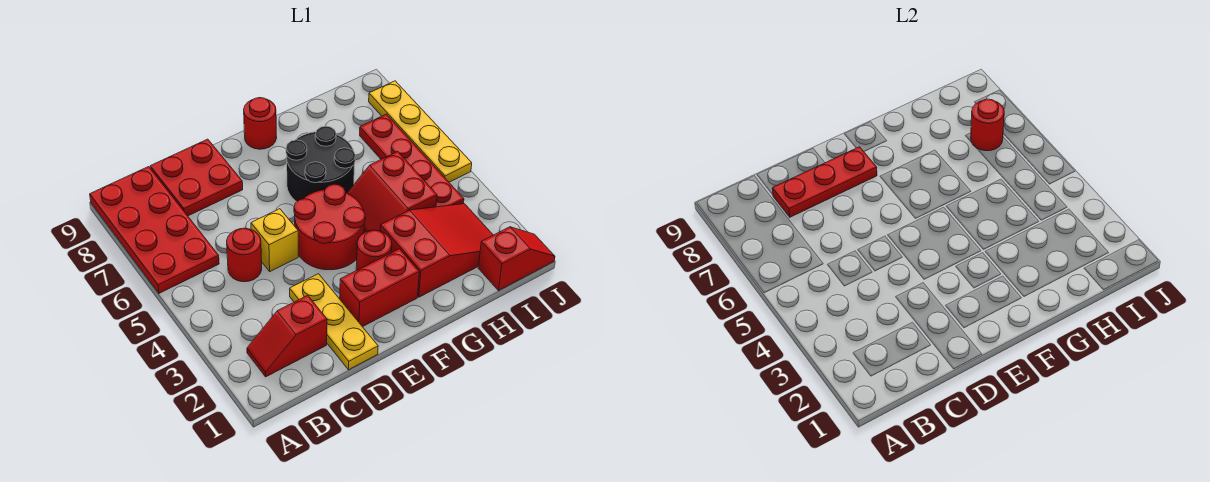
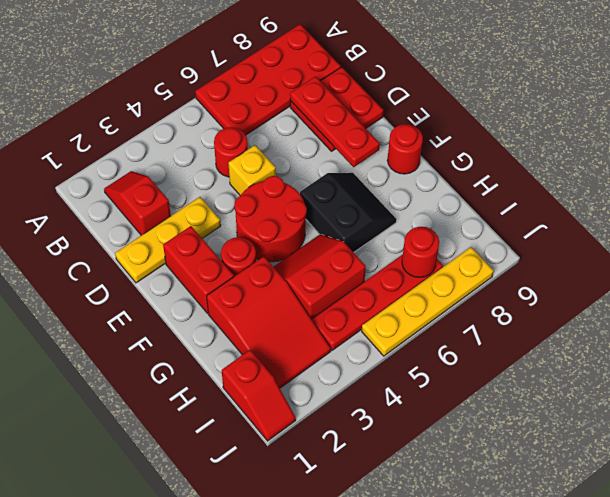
black 2x2 round brick [286,126,355,202] -> black 2x2 slope [300,173,396,252]

